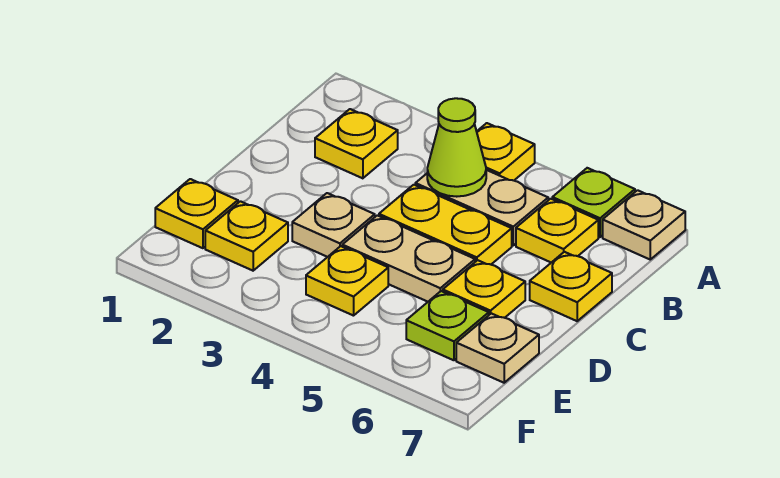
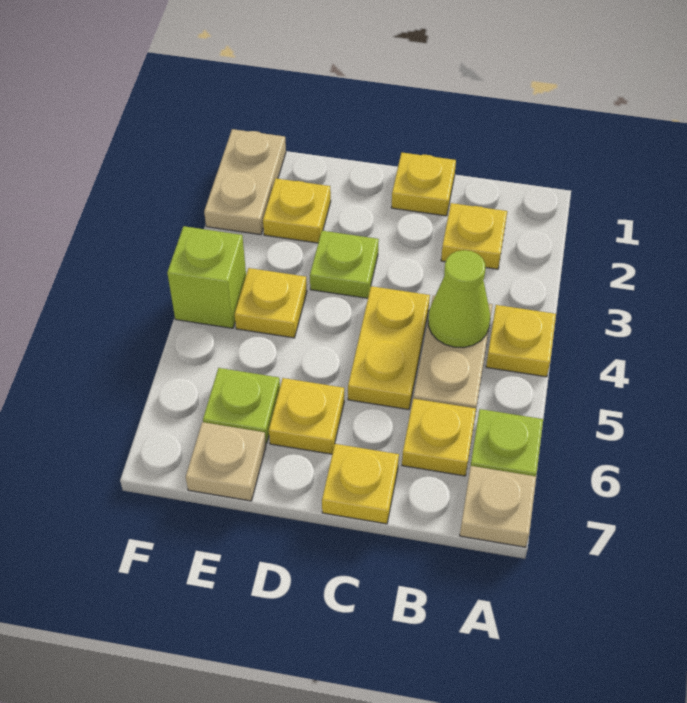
tan 1x1 plate [292,193,375,257] -> lime 1x1 plate [310,231,379,298]
tan 1x2 plate [342,215,475,302] -> tan 1x2 plate moved to [204,129,286,235]
yellow 1x1 plate [155,179,238,248] -> yellow 1x1 plate moved to [391,153,456,216]
none -> lime 1x1 brick [167,226,246,328]

